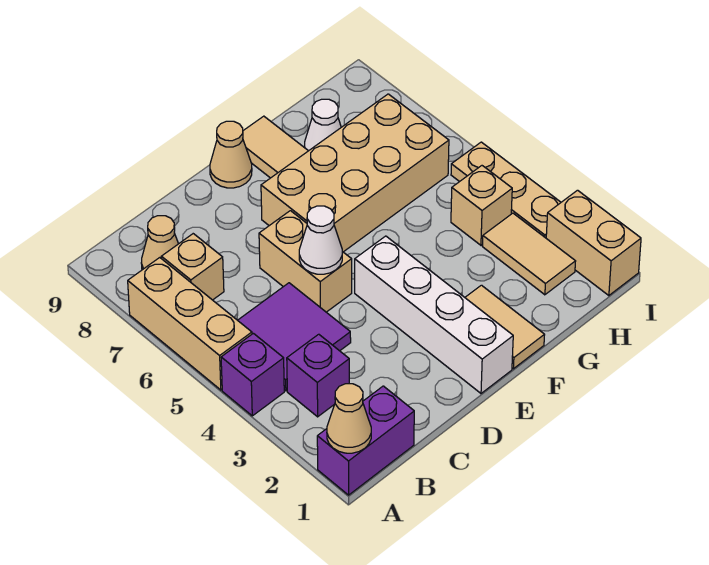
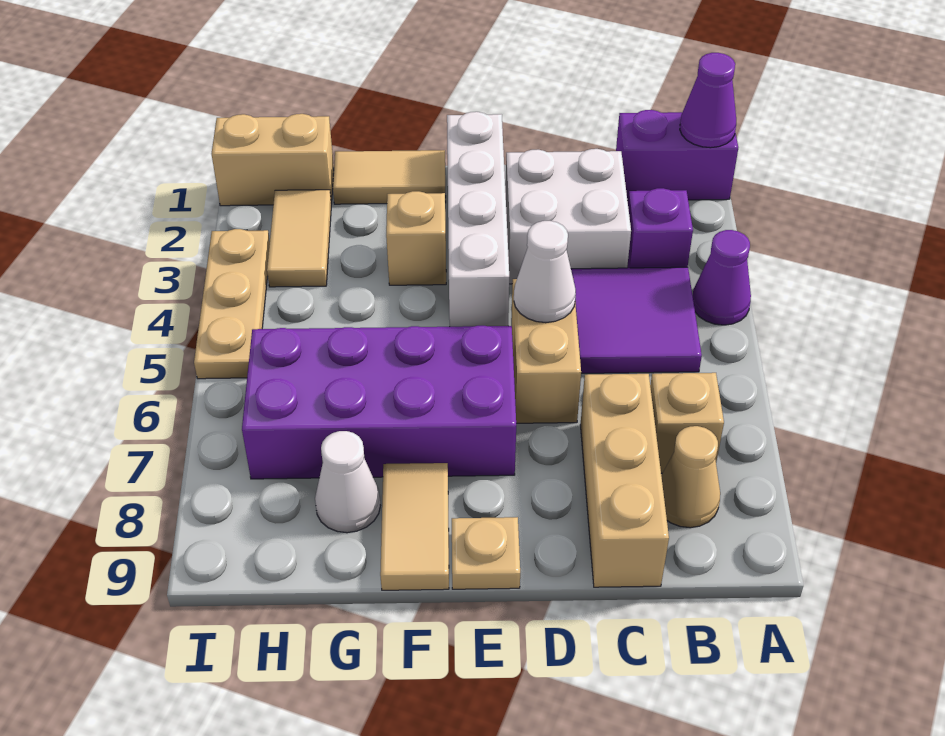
tan 1x1 cone [327,384,371,453] -> purple 1x1 cone [680,53,736,148]
purple 1x1 brick [221,333,284,416] -> purple 1x1 cone [692,230,751,325]
tan 1x3 brick [128,258,252,390] -> tan 1x3 brick moved to [580,374,669,587]
none -> white 2x2 brick [506,149,631,284]
tan 2x4 brick [261,94,449,252] -> purple 2x4 brick [242,326,516,479]
tan 1x1 cone [210,121,252,188] -> tan 1x1 plate [452,517,520,589]
tan 1x2 tile [465,285,544,369] -> tan 1x2 tile turned to [333,150,446,204]
tan 1x1 brick [451,166,512,245] -> tan 1x1 brick moved to [386,191,446,285]
tan 1x2 brick [546,190,641,296] -> tan 1x2 brick turned to [211,114,334,206]

